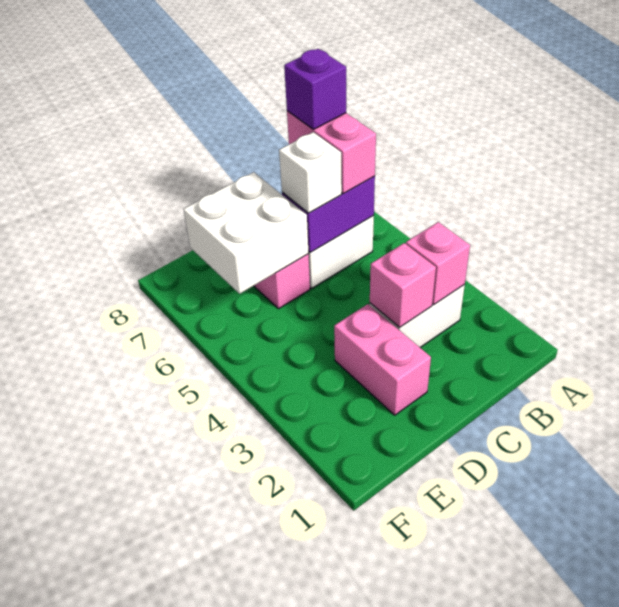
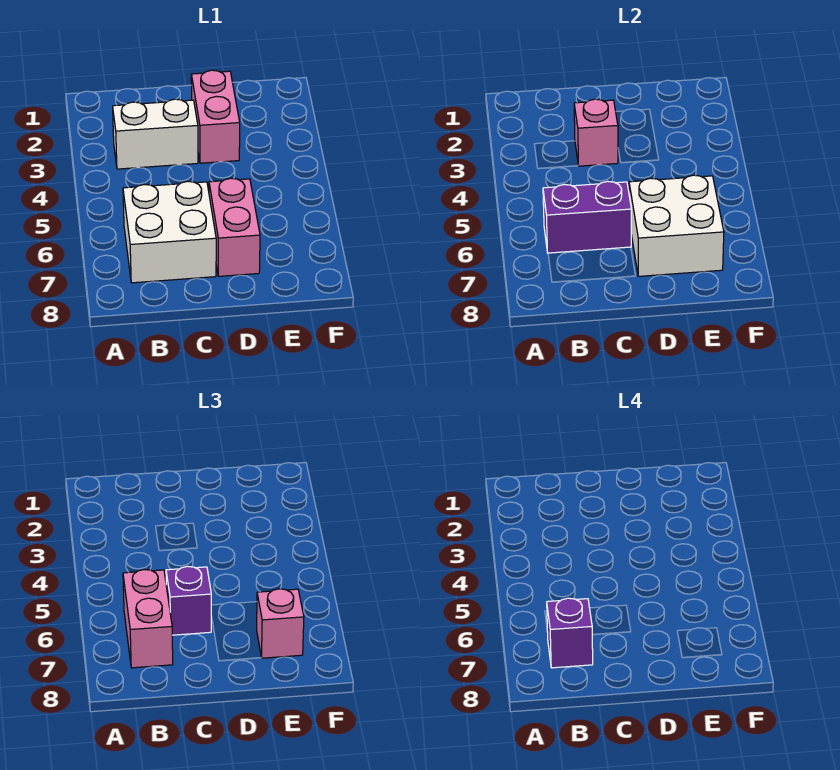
pink 1x1 brick [406,222,470,304] -> pink 1x1 brick moved to [257,589,304,658]
white 1x1 brick [279,132,342,213] -> purple 1x1 brick [166,566,211,635]

